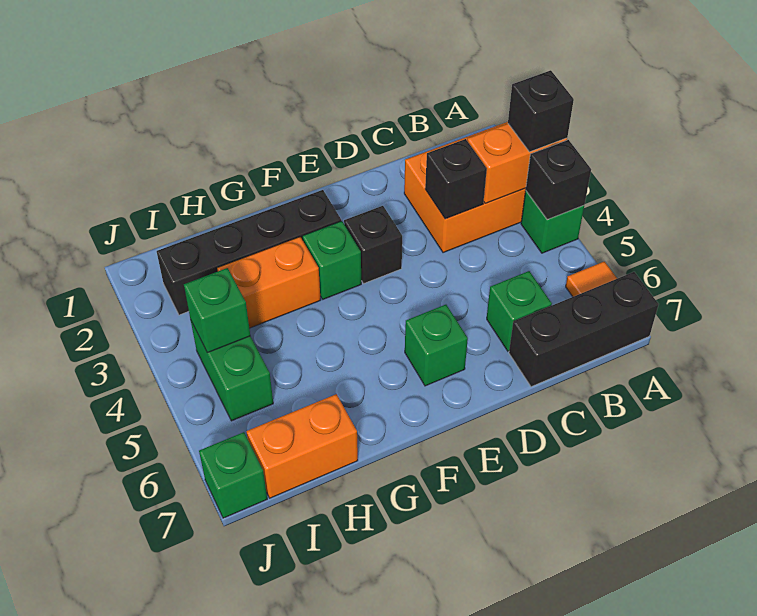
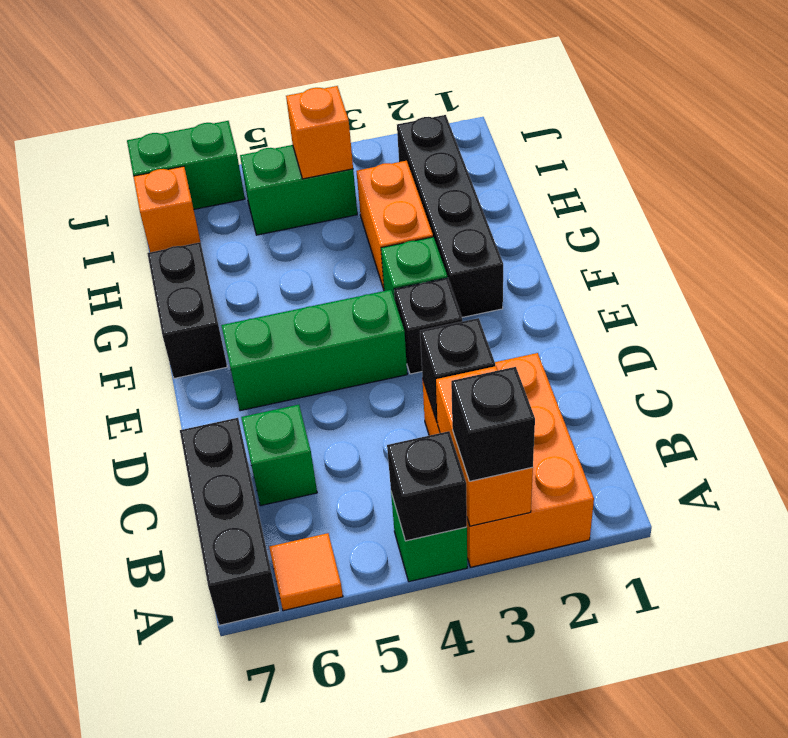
green 1x1 brick [405,305,468,386] -> green 1x3 brick [221,290,407,411]
none -> black 1x2 brick [147,242,227,378]
orange 1x2 brick [246,394,358,498] -> orange 1x1 brick [133,166,200,252]
green 1x1 brick [184,268,250,353] -> orange 1x1 brick [286,86,353,179]
green 1x1 brick [199,432,267,518] -> green 1x2 brick [127,121,245,209]

